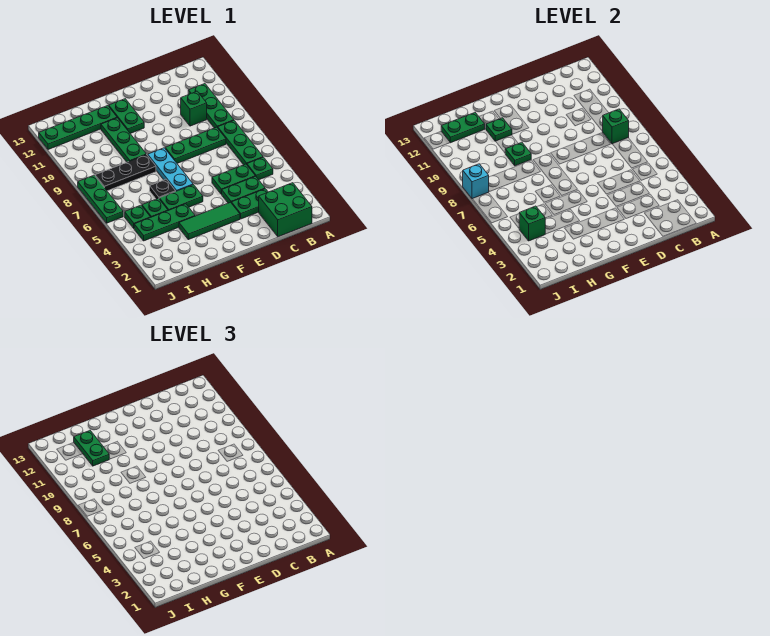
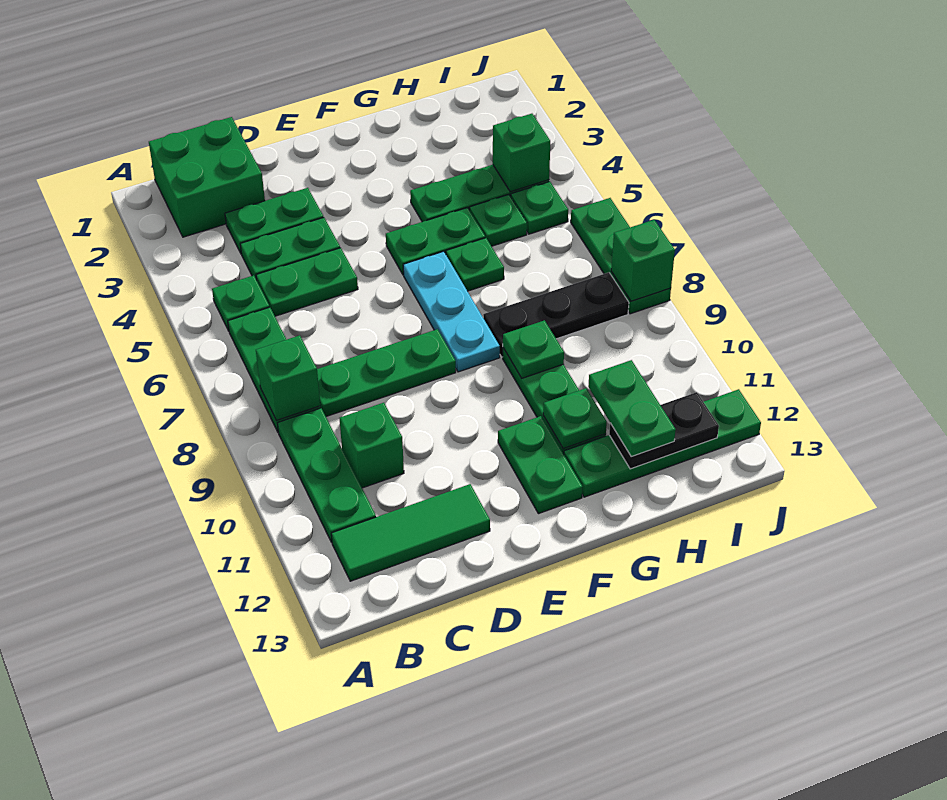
green 1x3 tile [179,202,240,240] -> green 1x3 tile moved to [331,484,490,581]
black 1x1 plate [150,179,176,199] -> green 1x1 plate [446,238,504,291]
green 1x2 plate [441,113,485,143] -> black 1x2 plate [609,392,719,469]
cyan 1x1 brick [463,164,489,199] -> green 1x1 brick [611,220,675,301]

